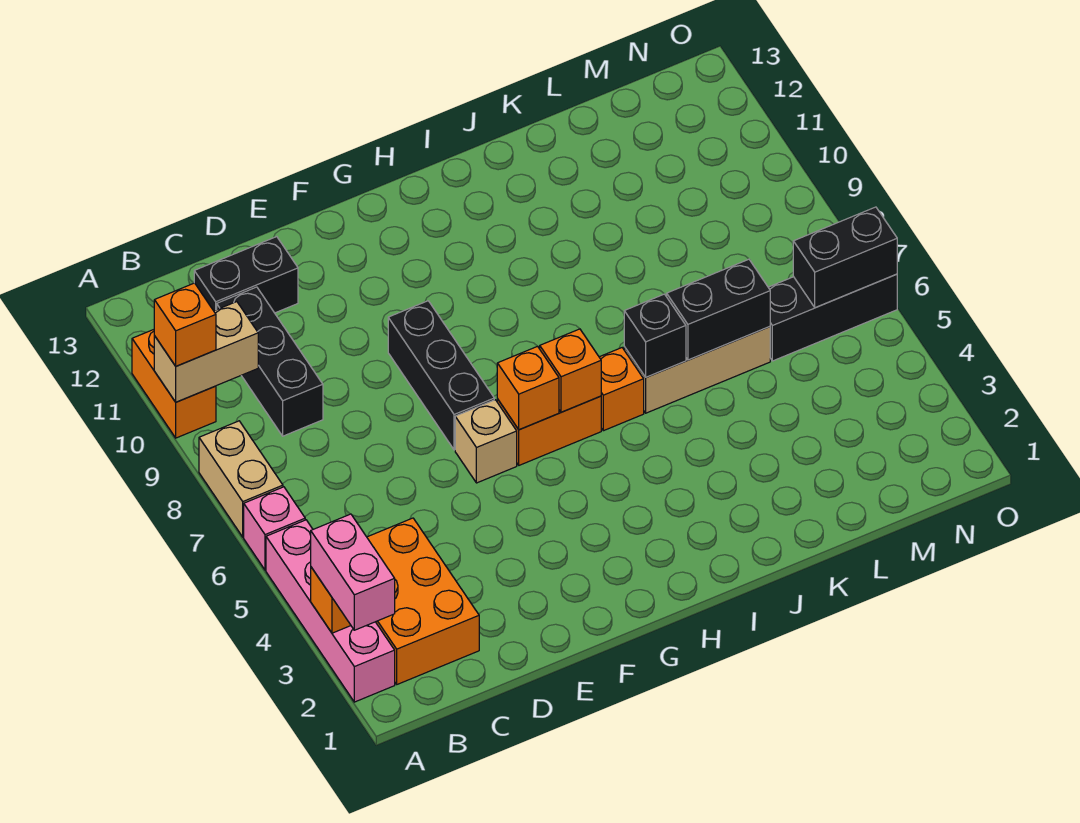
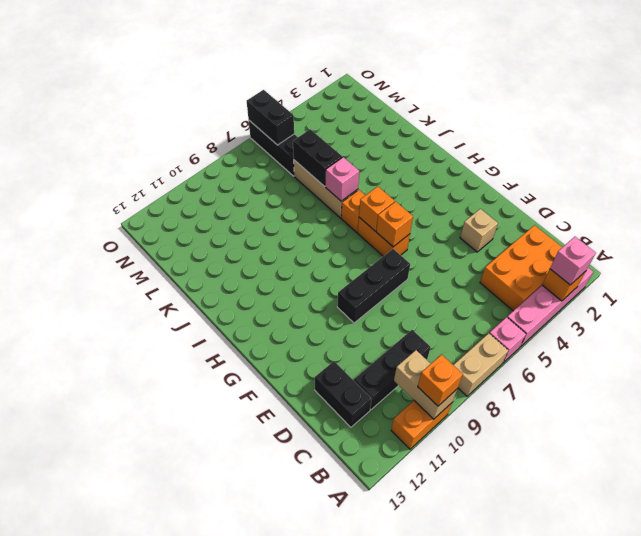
pink 1x2 brick [311,514,395,630] -> pink 1x1 brick [550,237,596,285]
tan 1x1 brick [455,400,517,483] -> tan 1x1 brick moved to [460,209,498,252]
black 1x1 brick [624,294,686,377] -> pink 1x1 brick [326,157,359,201]

